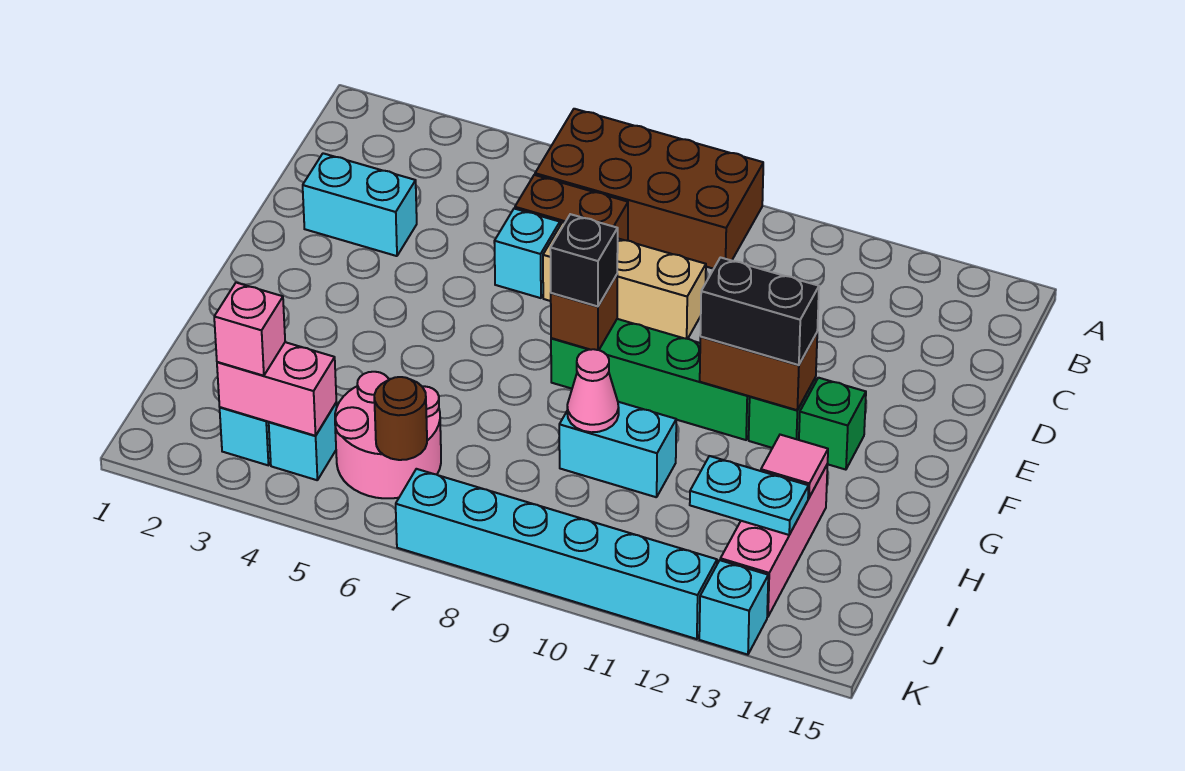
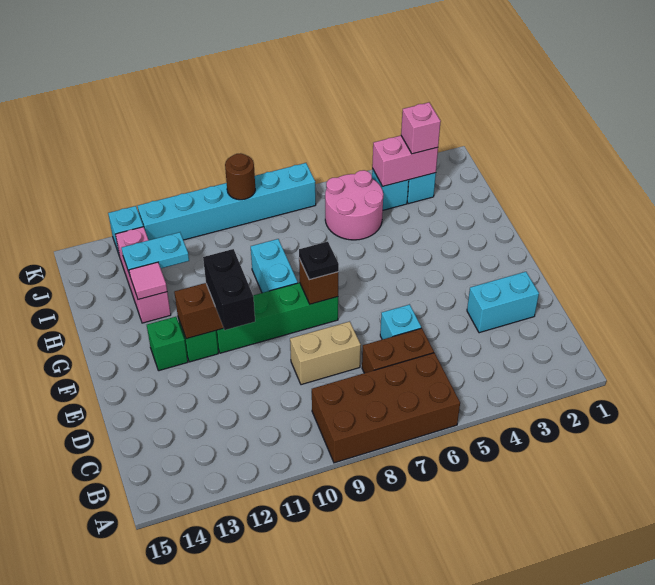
tan 1x3 brick [543,222,706,339] -> tan 1x2 brick [290,321,361,385]
black 1x1 brick [550,214,618,306] -> black 1x1 plate [299,242,339,280]
black 1x2 brick [700,258,819,365] -> black 1x2 brick turned to [203,249,255,330]
cyan 1x2 brick [559,402,676,497] -> cyan 1x2 brick turned to [251,239,298,293]
pink 1x1 cone [567,349,619,432] -> none
brown 1x1 round brick [374,377,427,460] -> brown 1x1 round brick moved to [225,153,255,200]

